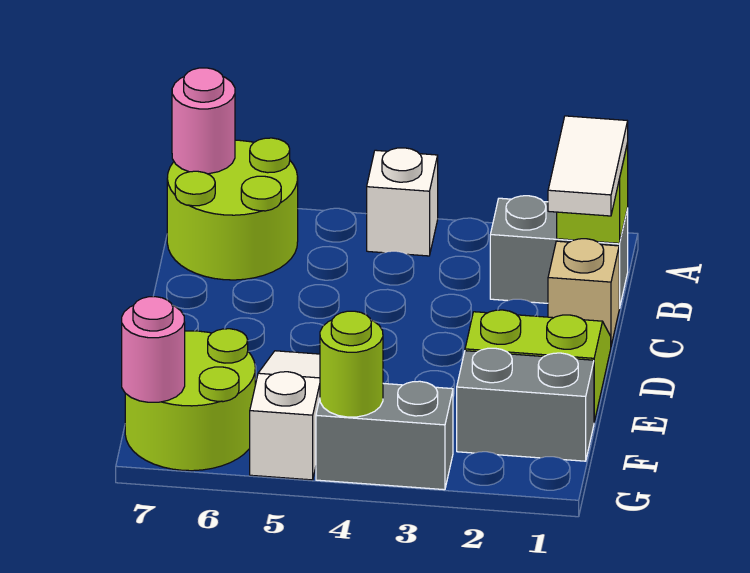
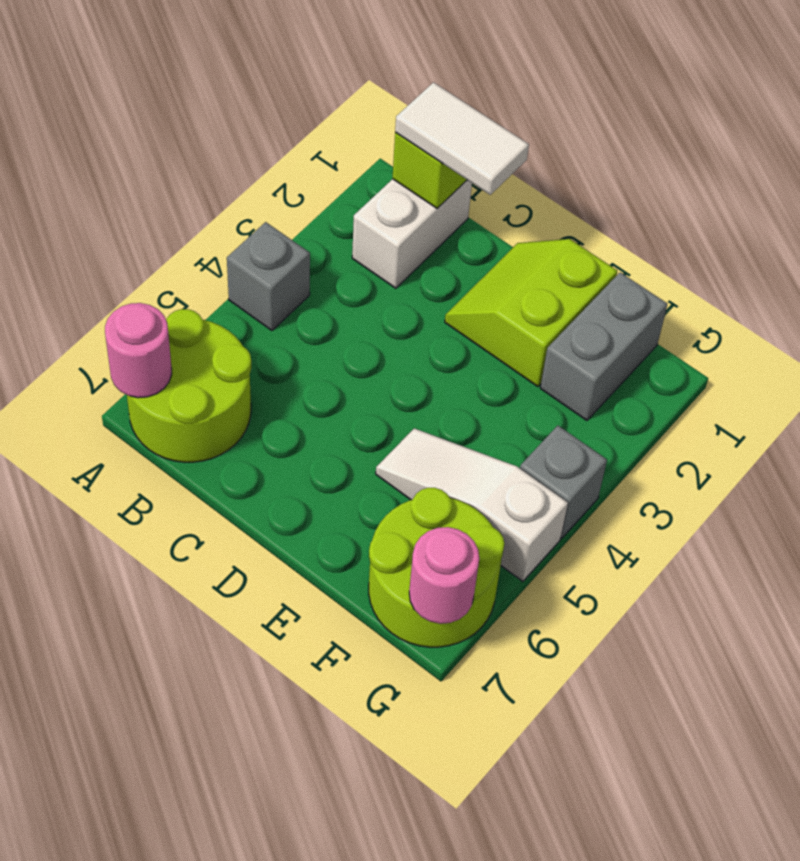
white 1x1 brick [367,148,438,256] -> grey 1x1 brick [227,222,310,331]
grey 1x2 brick [490,196,628,308] -> white 1x2 brick [352,179,472,288]
tan 1x1 brick [548,239,619,345] -> none
grey 1x2 brick [316,381,453,490] -> grey 1x1 brick [520,426,607,538]
lime 1x1 round brick [320,311,383,417] -> none

